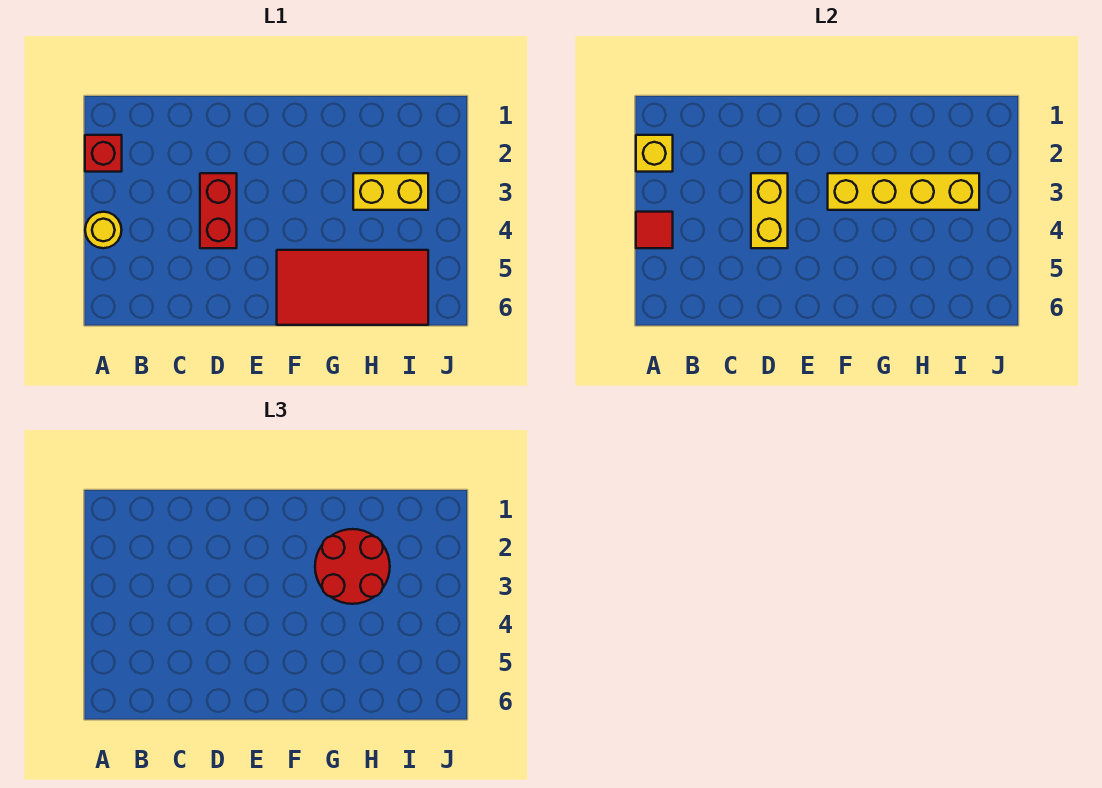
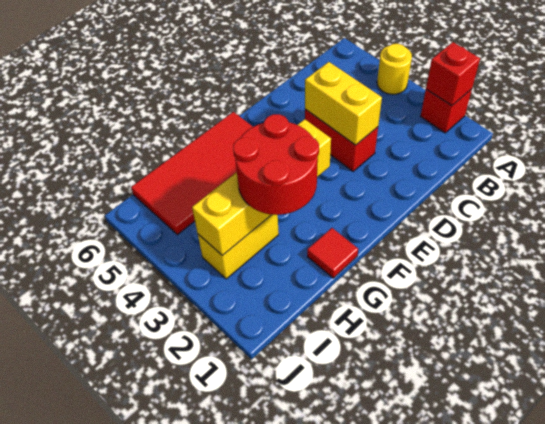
yellow 1x1 brick [636,135,673,172] -> red 1x1 brick [426,42,480,106]
red 1x1 tile [636,212,673,248] -> red 1x1 tile moved to [307,228,358,278]

